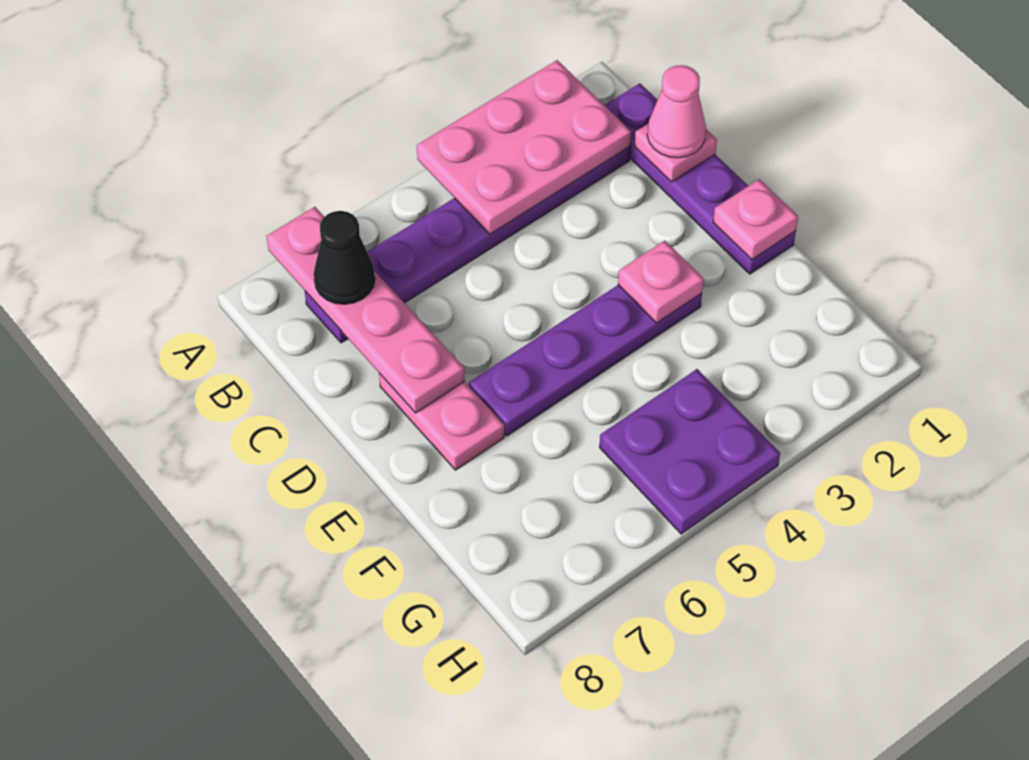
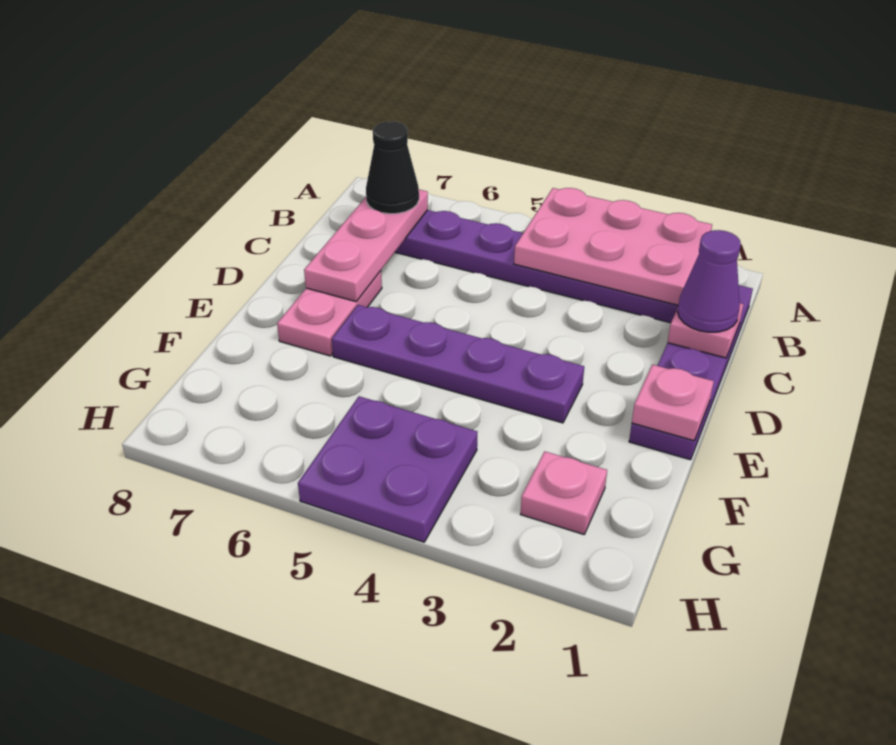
pink 1x4 plate [266,207,465,413] -> pink 1x3 plate [304,190,428,301]
pink 1x1 cone [647,65,706,158] -> purple 1x1 cone [677,230,741,332]
pink 1x1 plate [618,241,704,323] -> pink 1x1 plate moved to [521,452,607,534]

